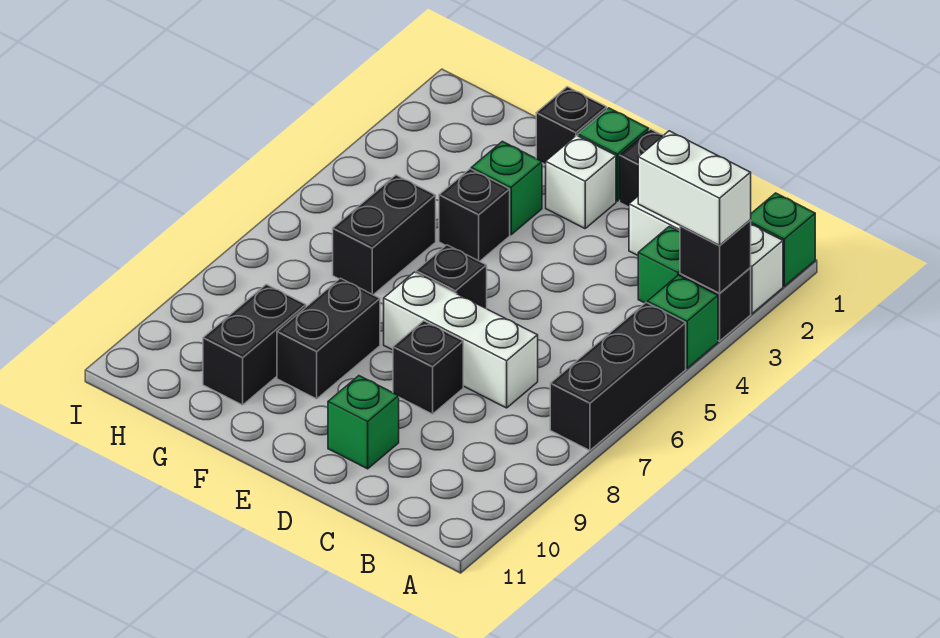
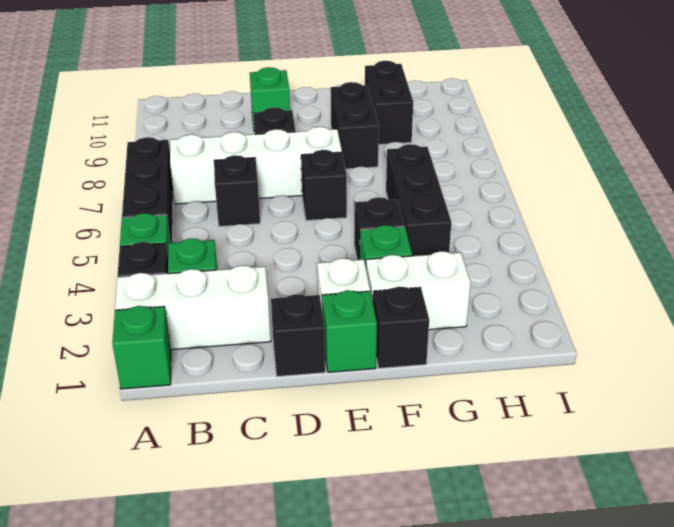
black 1x1 brick [680,220,751,293] -> black 1x1 brick moved to [214,155,260,227]
white 1x2 brick [638,131,751,245] -> white 1x2 brick moved to [366,251,471,330]
white 1x3 brick [384,272,538,408] -> white 1x4 brick [170,127,342,204]
black 1x2 brick [333,175,436,295] -> black 1x3 brick [386,144,451,256]

